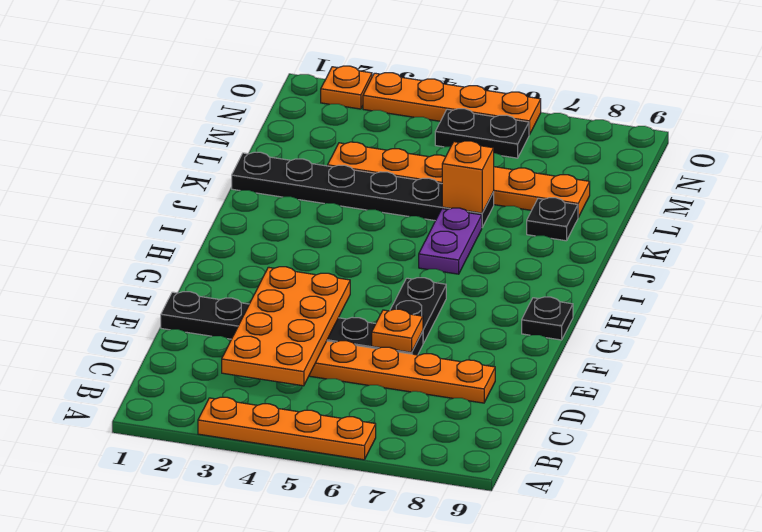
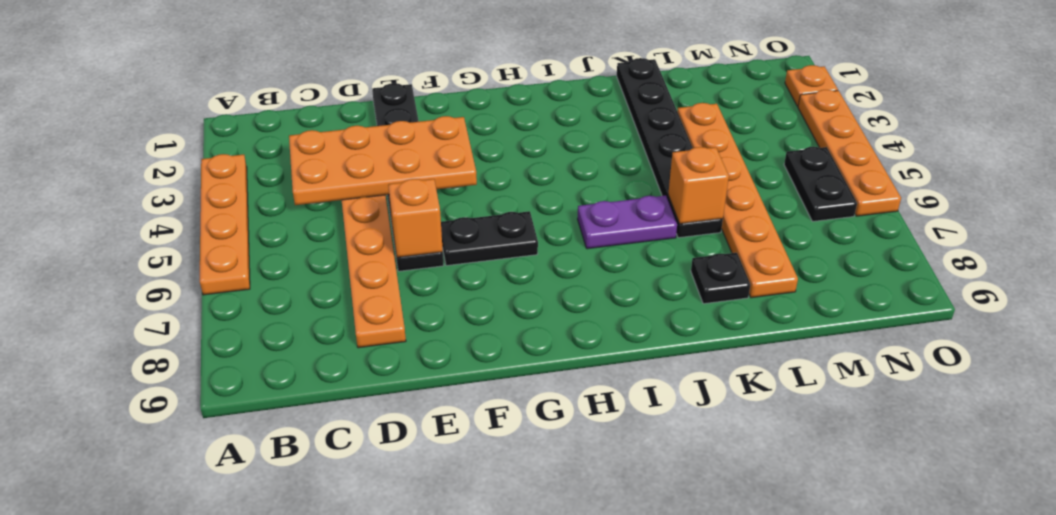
orange 1x1 plate [372,309,423,352] -> orange 1x1 brick [388,179,443,257]
black 1x1 plate [522,297,573,340] -> none

